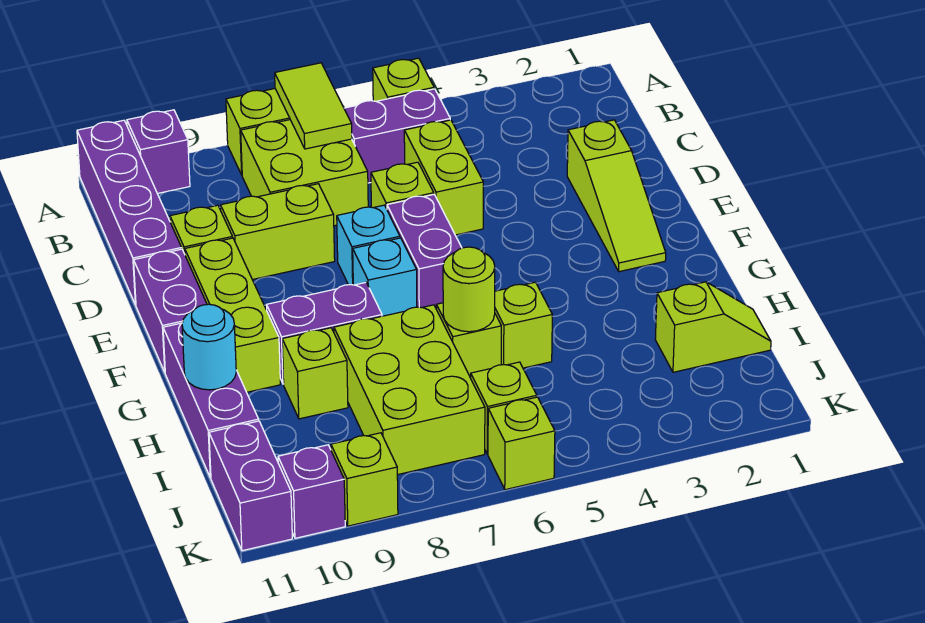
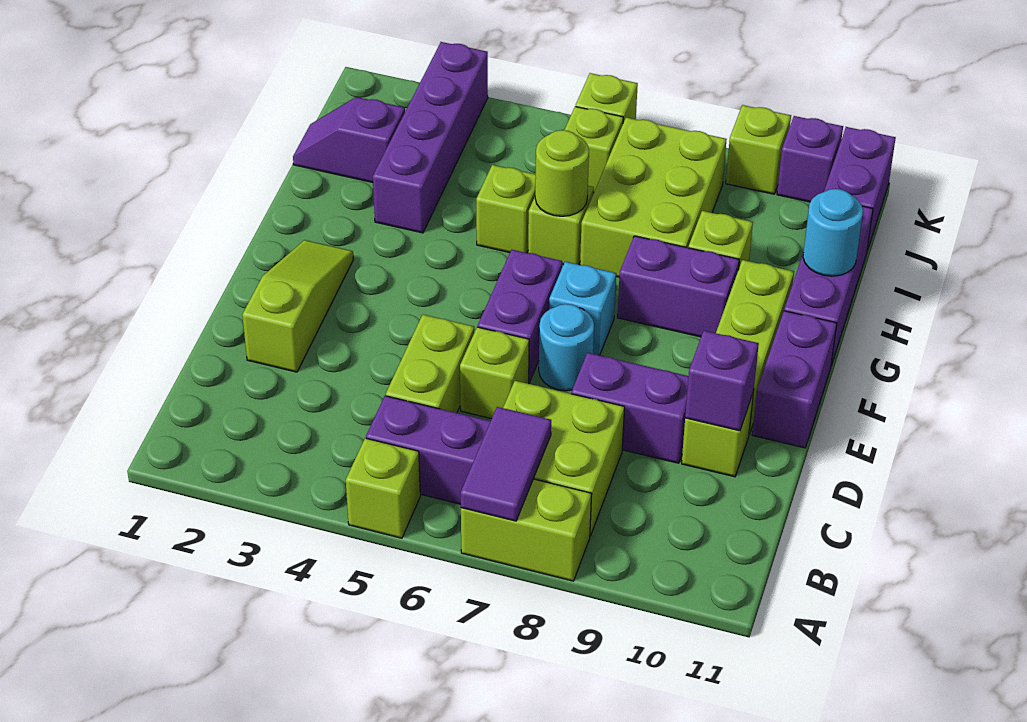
lime 1x2 tile [275,63,352,149] -> purple 1x2 tile [460,407,551,521]
purple 1x1 brick [127,110,190,194] -> purple 1x1 brick moved to [685,331,759,431]
purple 1x4 brick [77,120,182,305] -> purple 1x4 brick moved to [373,42,488,233]
lime 1x2 brick [221,184,335,280] -> purple 1x2 brick [571,353,689,463]
cyan 1x1 brick [337,205,400,285] -> cyan 1x1 round brick [539,304,594,391]
lime 1x2 slope [655,282,771,372] -> purple 1x2 slope [293,97,405,182]

